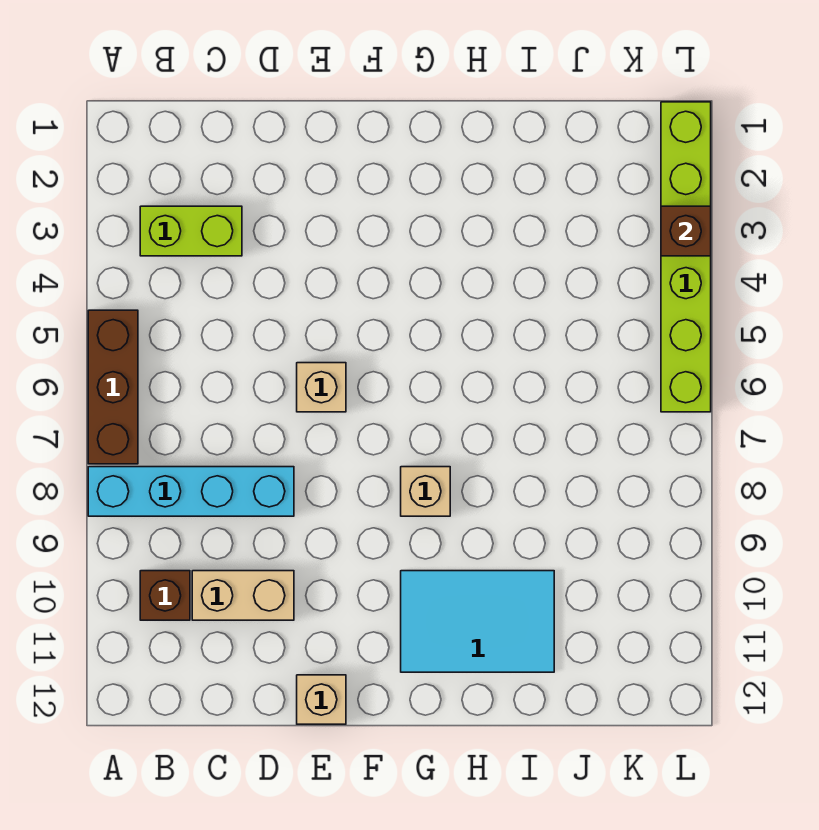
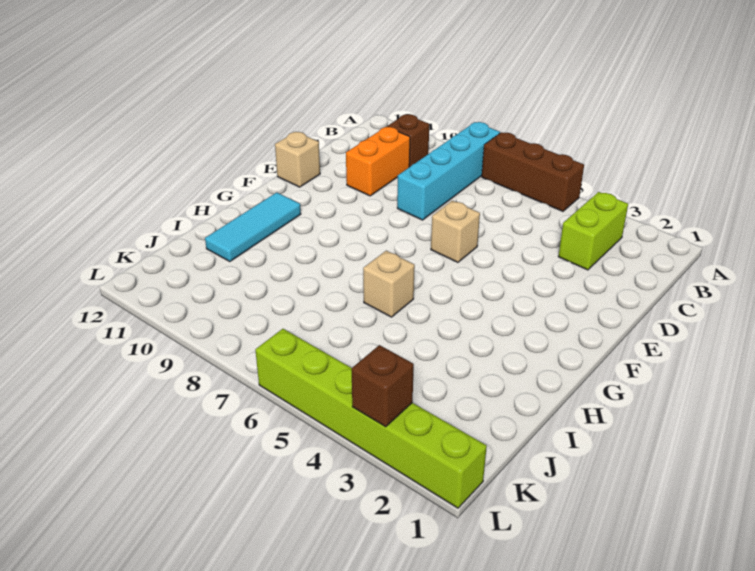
tan 1x2 brick [192,571,294,620] -> orange 1x2 brick [346,127,410,196]
tan 1x1 brick [401,467,450,516] -> tan 1x1 brick moved to [363,251,415,317]
cyan 2x3 tile [401,571,554,672] -> cyan 1x3 tile [205,192,301,262]

